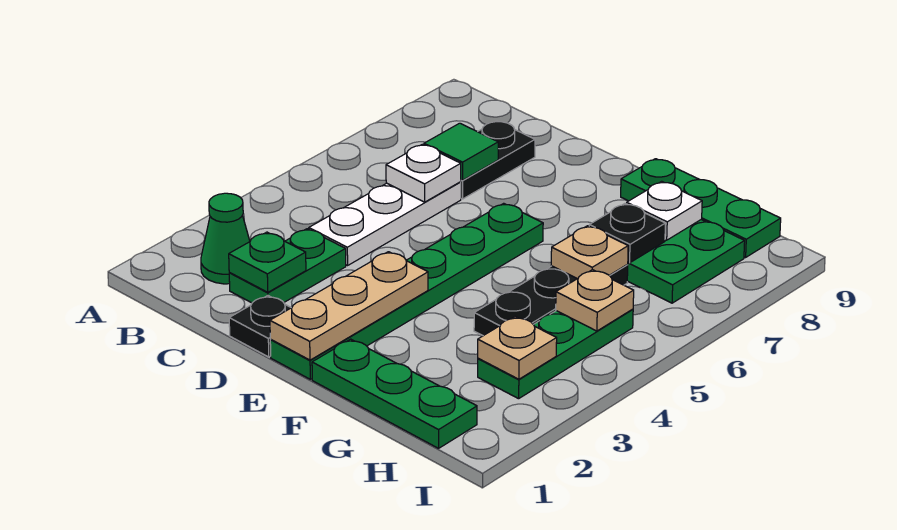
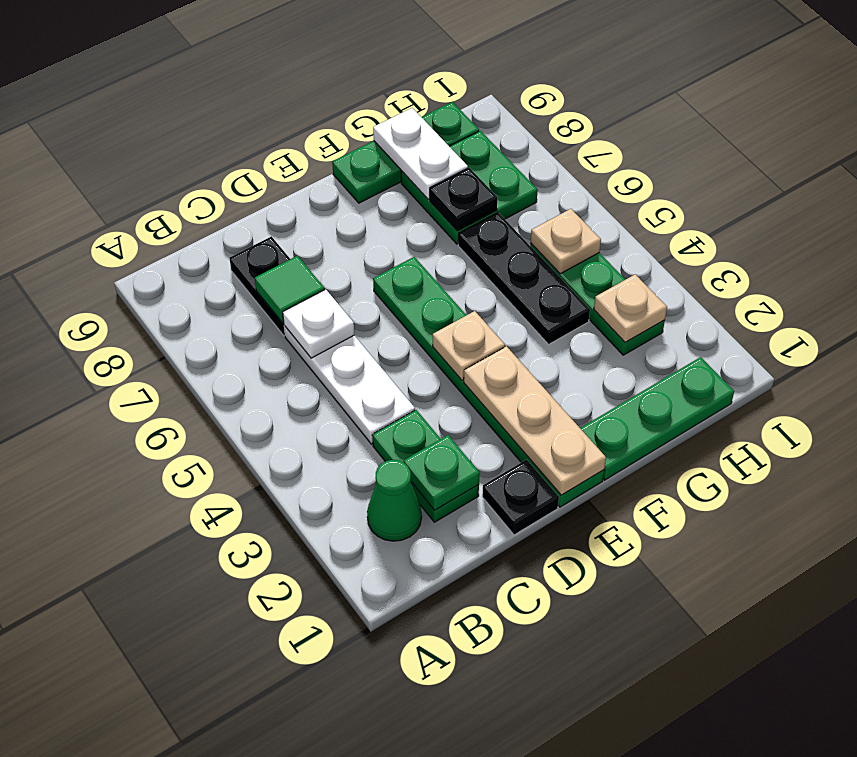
tan 1x1 plate [551,226,628,279] -> tan 1x1 plate moved to [433,311,505,380]
white 1x1 plate [627,181,702,240] -> white 1x2 plate [373,108,468,199]

